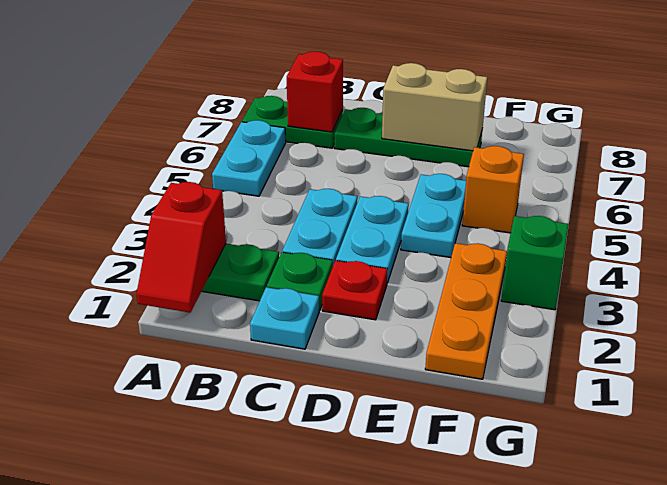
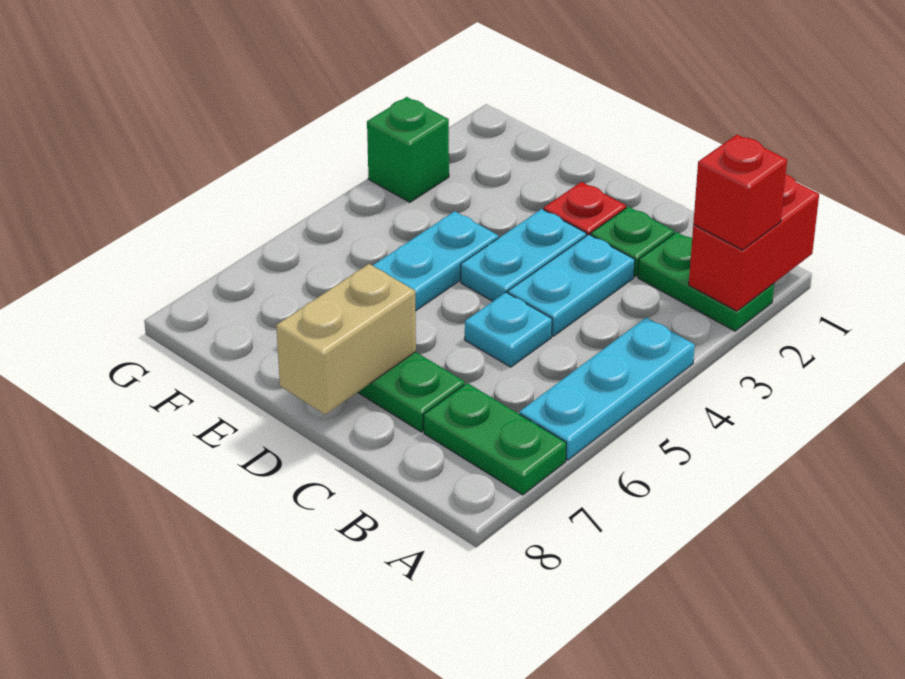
red 1x2 slope [136,182,226,313] -> red 1x2 brick [689,174,819,311]
cyan 1x2 plate [212,120,286,196] -> cyan 1x3 plate [519,318,695,460]
red 1x1 brick [287,52,343,132] -> red 1x1 brick moved to [693,135,787,250]
cyan 1x1 plate [250,287,319,349] -> cyan 1x1 plate moved to [465,293,552,367]
tan 1x2 brick [382,63,487,151] -> tan 1x2 brick turned to [276,264,416,414]
orange 1x3 plate [425,243,507,379] -> none
orange 1x1 brick [462,146,524,233] -> none

